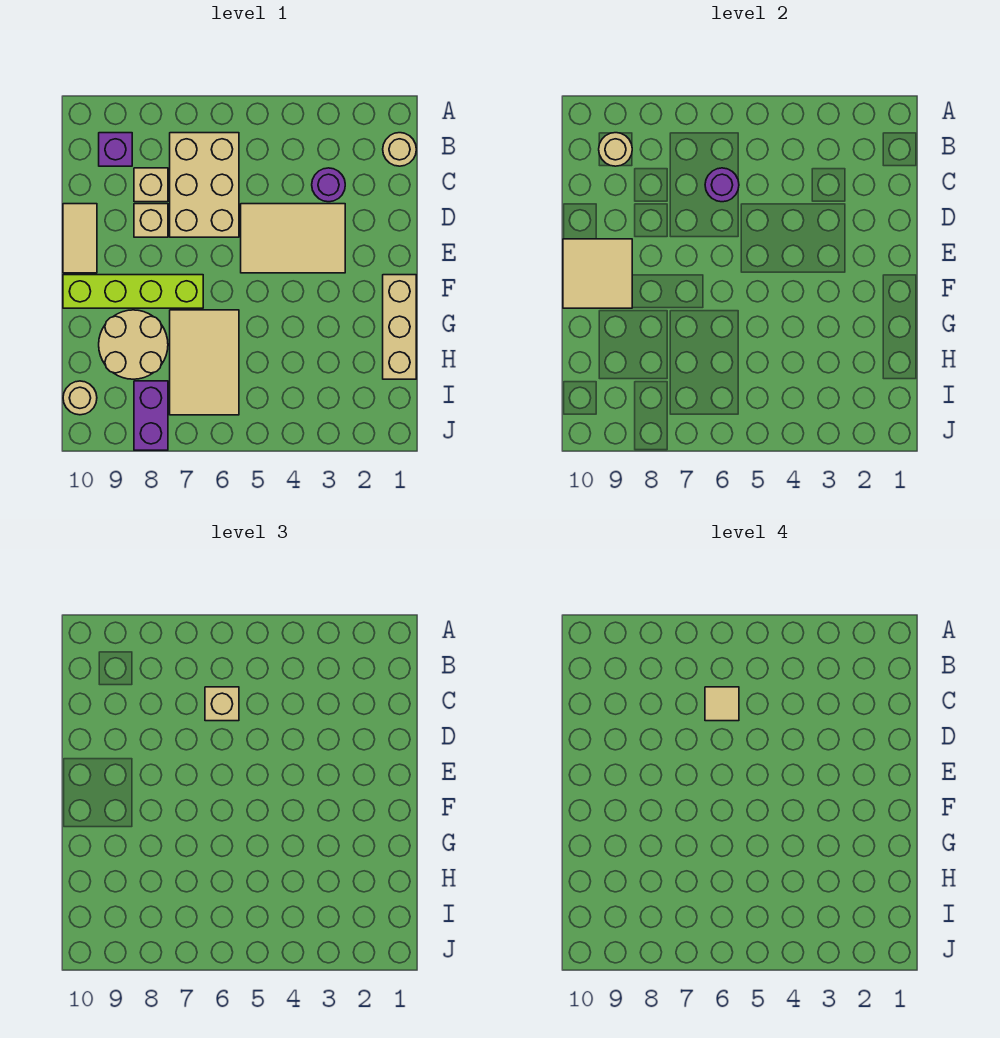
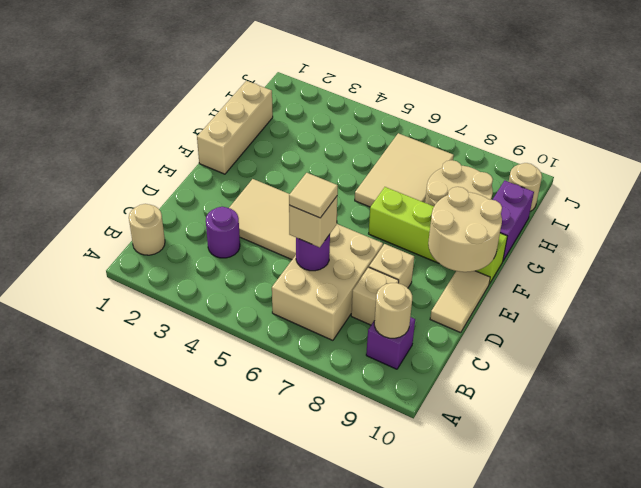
tan 2x2 tile [563,239,632,308] -> tan 2x2 round brick [428,187,502,272]
purple 1x2 brick [134,381,168,450] -> purple 1x2 brick moved to [493,181,534,260]

